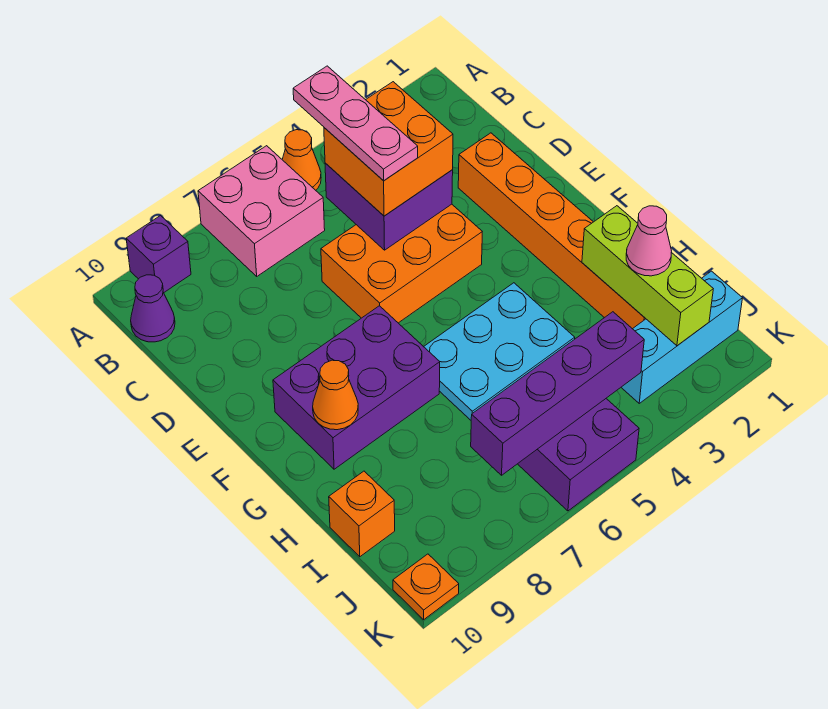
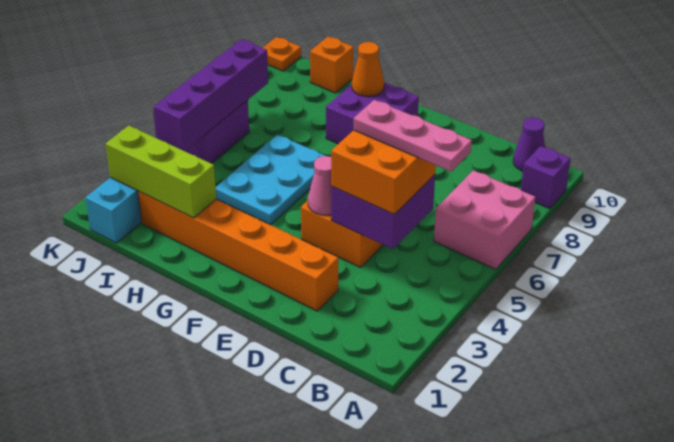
orange 1x1 cone [282,130,321,190] -> none
purple 2x3 brick [273,306,440,469] -> purple 2x2 brick [326,82,419,144]
pink 1x1 cone [626,206,672,276] -> pink 1x1 cone moved to [308,156,332,215]

